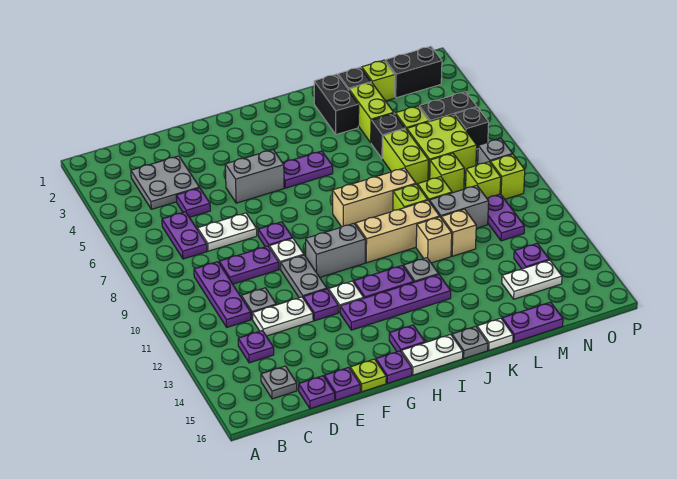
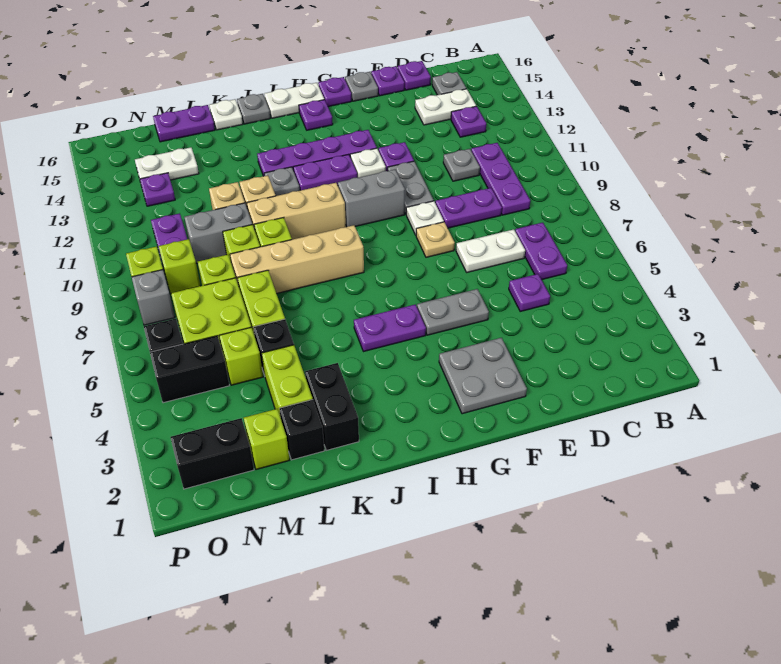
grey 2x2 plate [131,156,199,209] -> grey 2x2 plate moved to [439,338,527,414]
white 1x2 plate [253,297,313,336] -> white 1x2 plate moved to [415,89,476,125]
grey 1x2 brick [225,150,284,203] -> grey 1x2 plate [417,289,489,335]
purple 1x1 plate [258,222,292,247] -> tan 1x1 plate [416,222,455,257]
lime 1x1 plate [350,359,386,392] -> grey 1x1 plate [345,72,378,101]
tan 1x3 brick [332,168,416,227] -> tan 1x4 brick [230,225,364,293]

